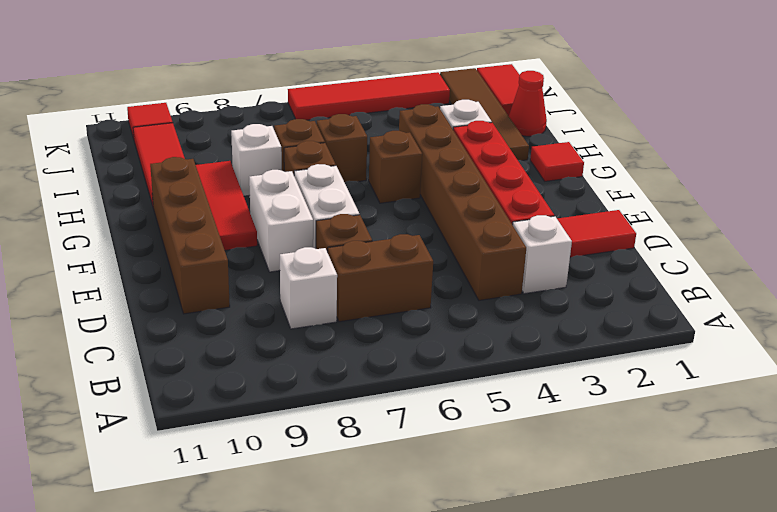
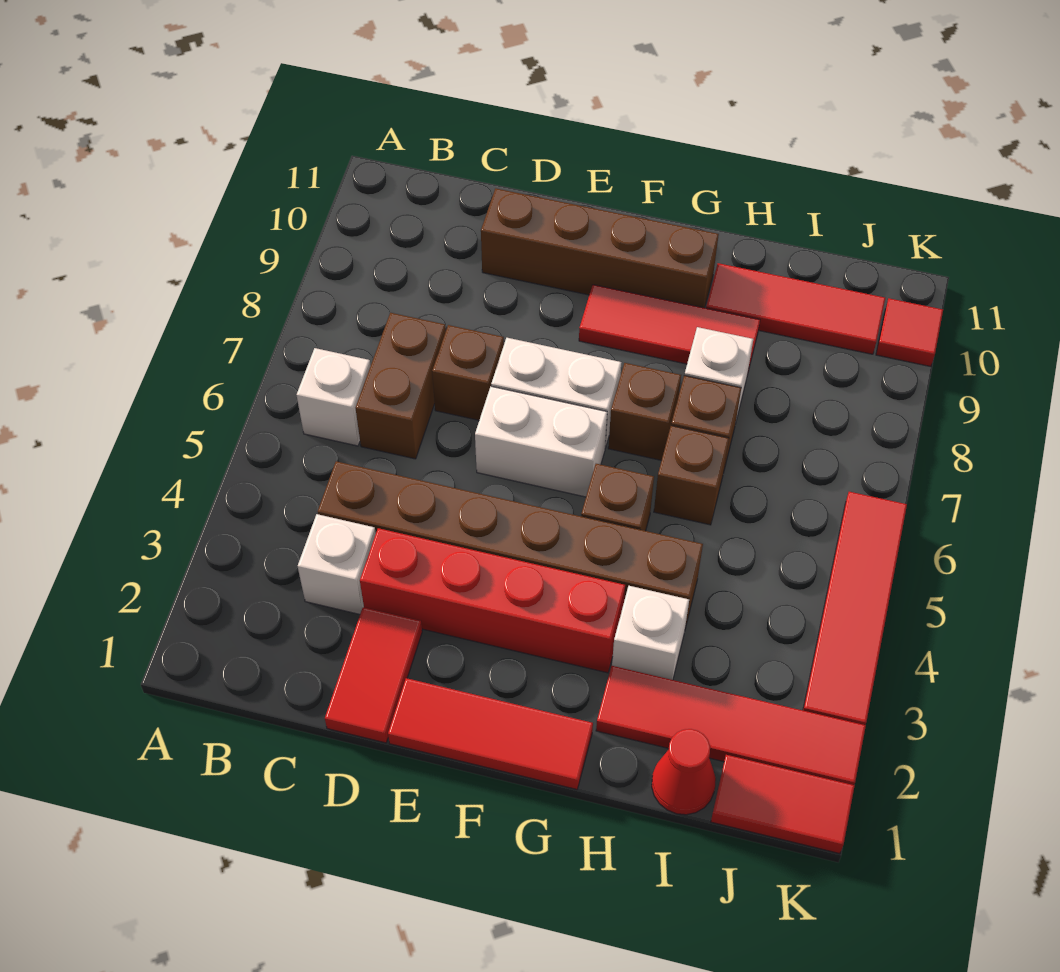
white 1x1 brick [280,247,337,329] -> white 1x1 brick moved to [297,348,371,446]
white 1x2 brick [249,170,313,272] -> white 1x2 brick moved to [475,386,607,497]
red 1x1 tile [530,142,584,181] -> red 1x3 tile [388,678,593,789]
brown 1x4 tile [440,68,529,161] -> red 1x4 tile [596,666,866,785]

